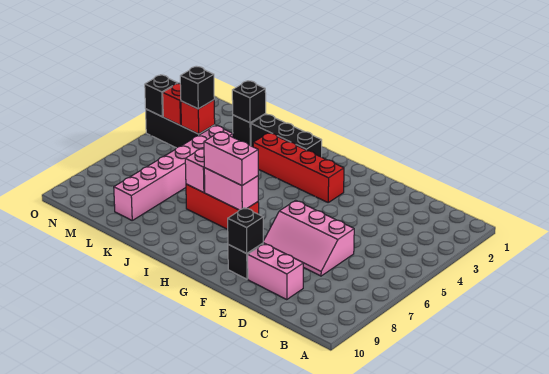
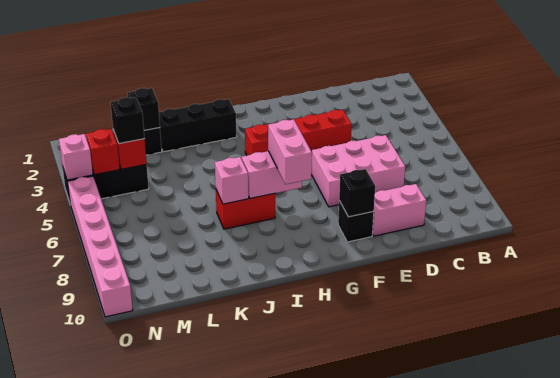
pink 2x3 slope [263,200,354,276] -> pink 2x3 brick [311,135,405,207]
red 1x4 brick [253,133,344,202] -> red 1x4 brick moved to [245,110,351,155]
red 1x3 brick [186,184,259,229] -> red 1x2 brick [216,190,275,229]
pink 1x2 brick [204,132,258,186] -> pink 1x2 brick turned to [268,120,312,184]
pink 1x6 brick [114,125,233,220] -> pink 1x6 brick moved to [67,176,133,317]
black 1x1 brick [145,75,178,117] -> pink 1x1 brick [59,134,93,180]

